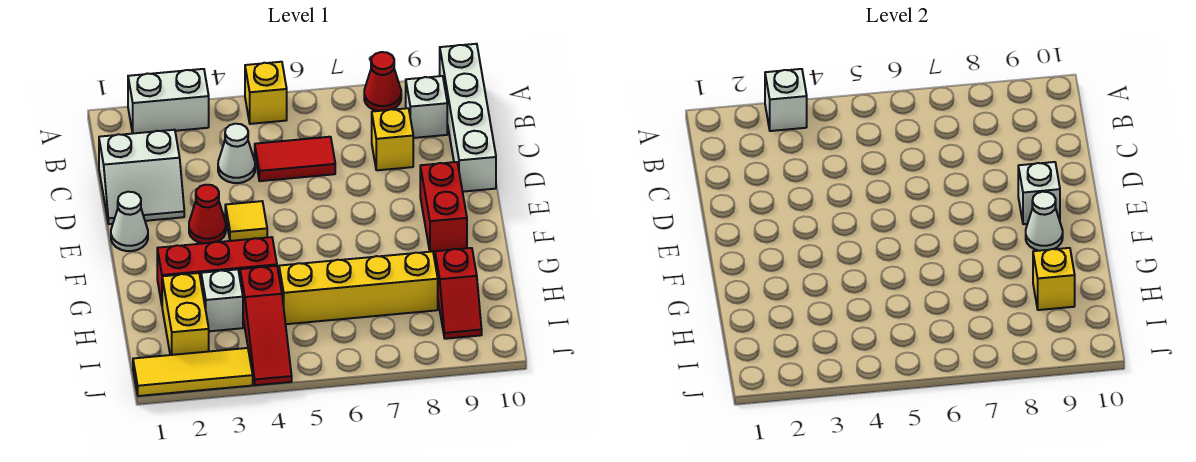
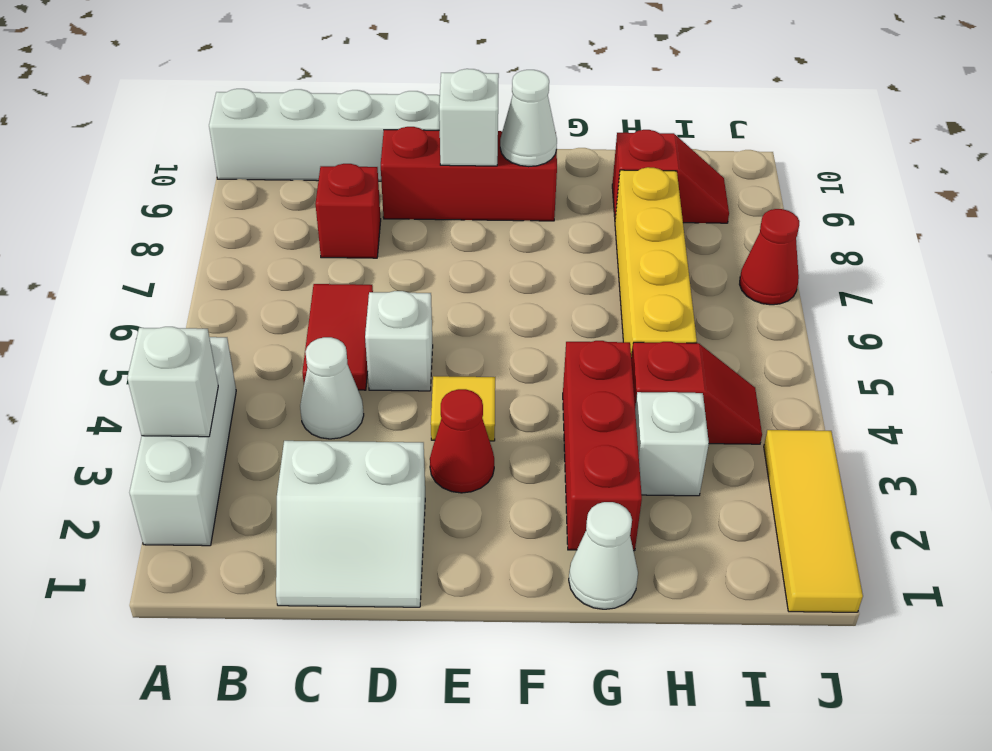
white 1x2 brick [128,69,209,133] -> white 1x3 brick [129,337,236,546]
yellow 1x1 brick [245,62,287,124] -> none
red 1x1 cone [364,52,401,111] -> red 1x1 cone moved to [740,209,799,305]
white 1x1 brick [406,76,447,138] -> white 1x1 brick moved to [365,291,433,391]
white 2x2 slope [99,130,184,224] -> white 2x2 slope turned to [276,441,425,607]
yellow 1x1 brick [372,108,413,170] -> red 1x1 brick [316,164,381,258]
white 1x1 cone [111,192,148,251] -> white 1x1 cone moved to [569,502,638,609]
red 1x2 brick [420,162,467,253] -> red 1x3 brick [381,127,557,221]
yellow 1x2 brick [162,273,209,355] -> none
red 1x3 slope [240,266,292,385] -> red 1x2 slope [631,342,762,444]
yellow 1x1 brick [1033,248,1075,310] -> none

